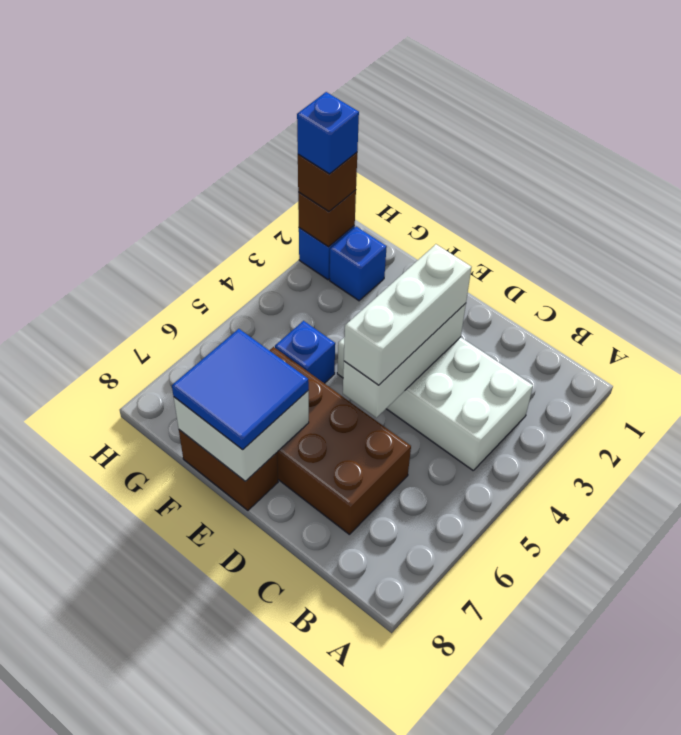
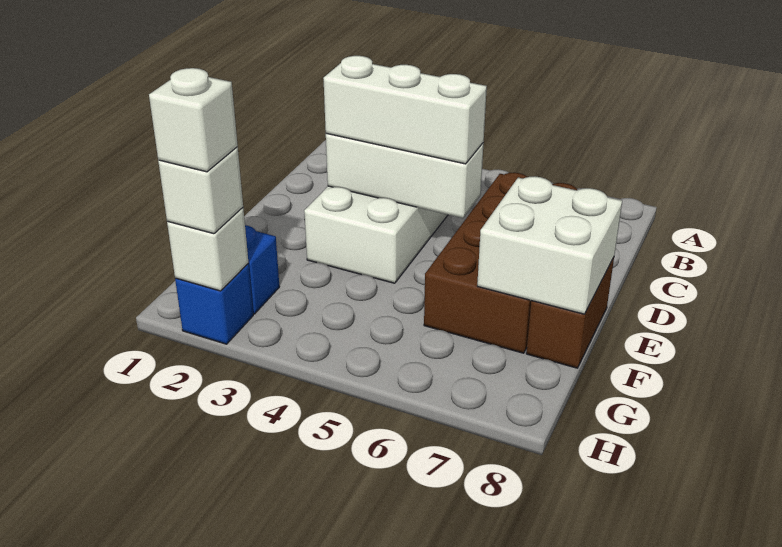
blue 2x2 tile [172,329,309,450] -> none
blue 1x1 brick [275,321,335,383] -> none
brown 1x1 brick [298,190,356,247] -> white 1x1 brick [167,208,248,291]
brown 1x1 brick [298,152,357,212] -> white 1x1 brick [158,147,243,234]
blue 1x1 brick [297,92,359,174] -> white 1x1 brick [149,68,238,172]

